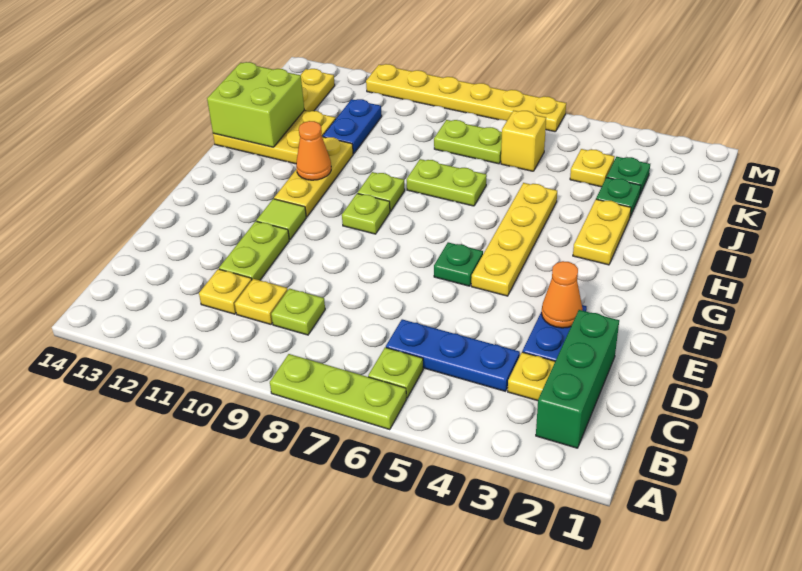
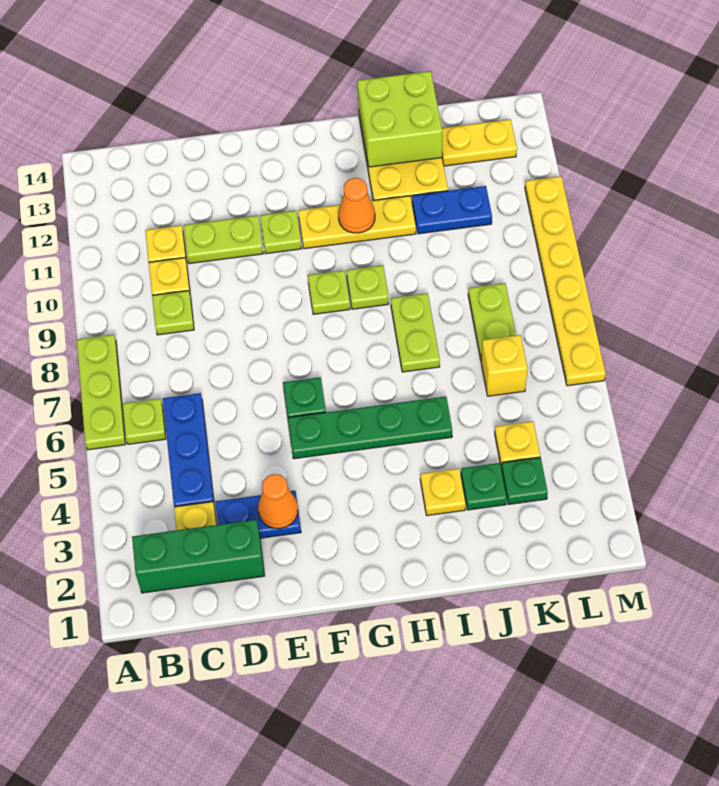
yellow 1x4 plate [471,183,557,296] -> green 1x4 plate [288,396,452,459]
lime 1x1 tile [256,199,306,240] -> lime 1x1 plate [260,211,302,254]
yellow 1x2 plate [573,199,631,265] -> yellow 1x1 plate [420,468,466,516]

